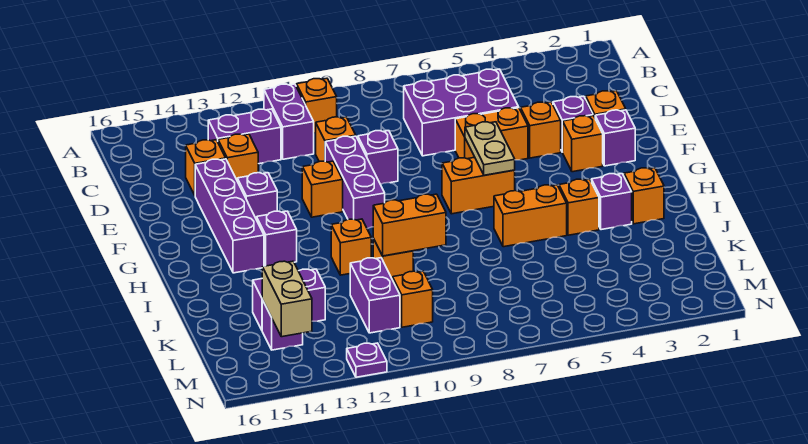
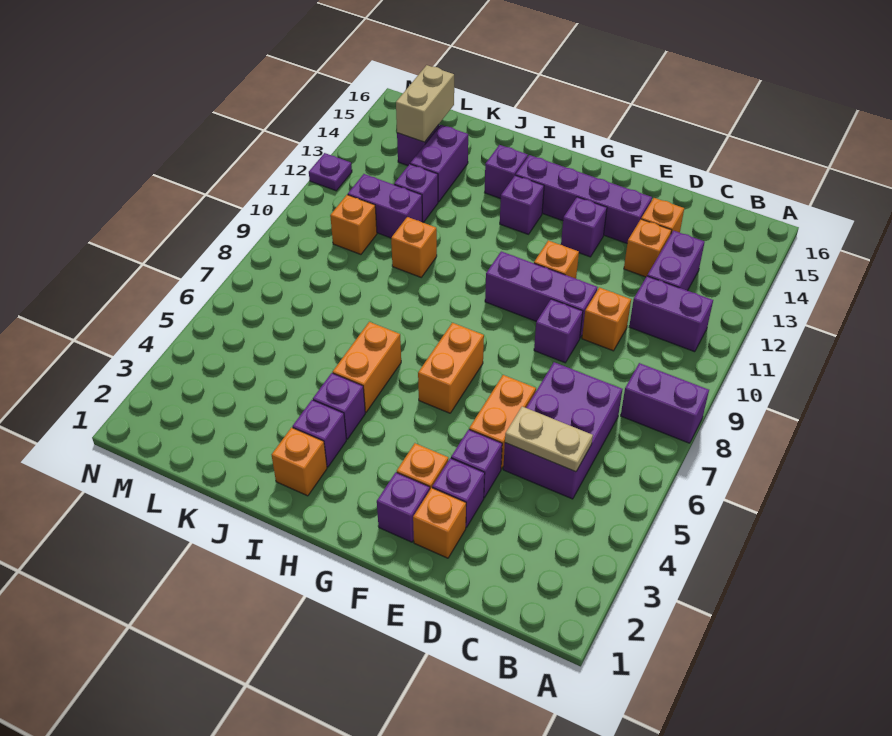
none -> purple 1x2 brick [621,363,709,443]
orange 1x1 brick [296,78,337,133] -> none
orange 1x1 brick [521,102,561,158] -> purple 1x1 brick [451,430,502,498]
tan 1x2 plate [465,122,515,175] -> tan 1x2 plate moved to [505,407,593,472]
orange 1x1 brick [559,179,599,235] -> purple 1x1 brick [313,373,365,439]
orange 1x1 brick [331,219,371,275] -> none
none -> purple 1x1 brick [485,145,528,199]
orange 1x2 brick [373,194,446,256] -> none
none -> purple 1x1 brick [394,164,438,223]
tan 1x2 brick [262,261,312,337] -> tan 1x2 brick turned to [396,65,454,142]

